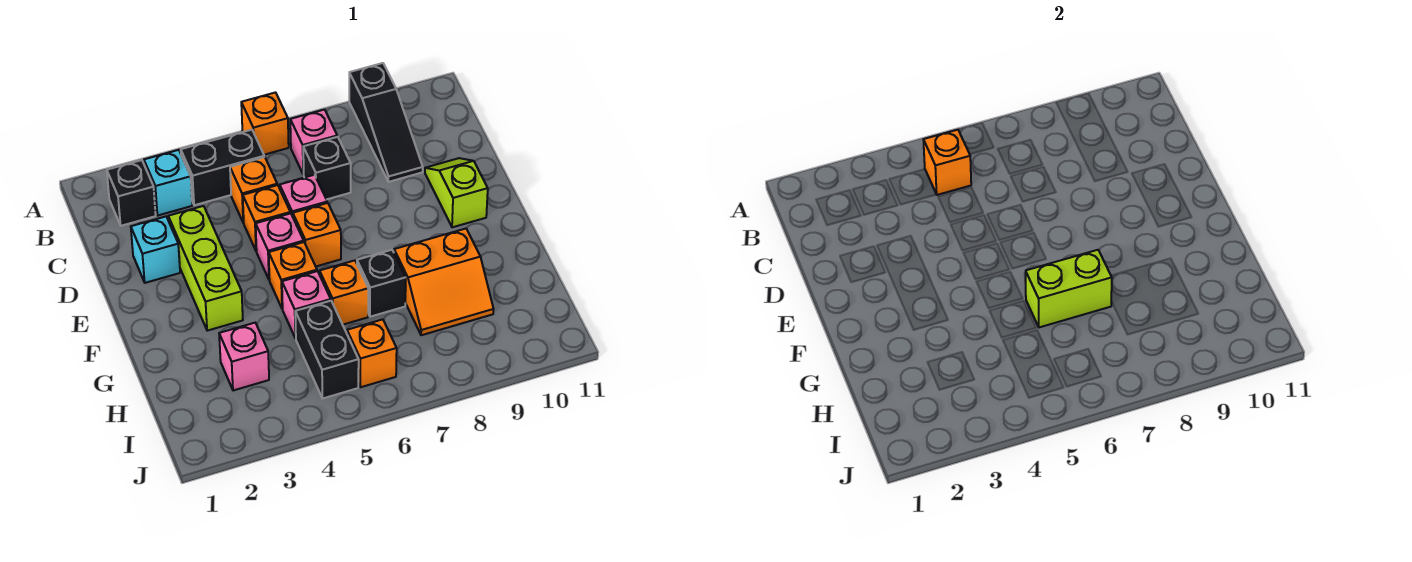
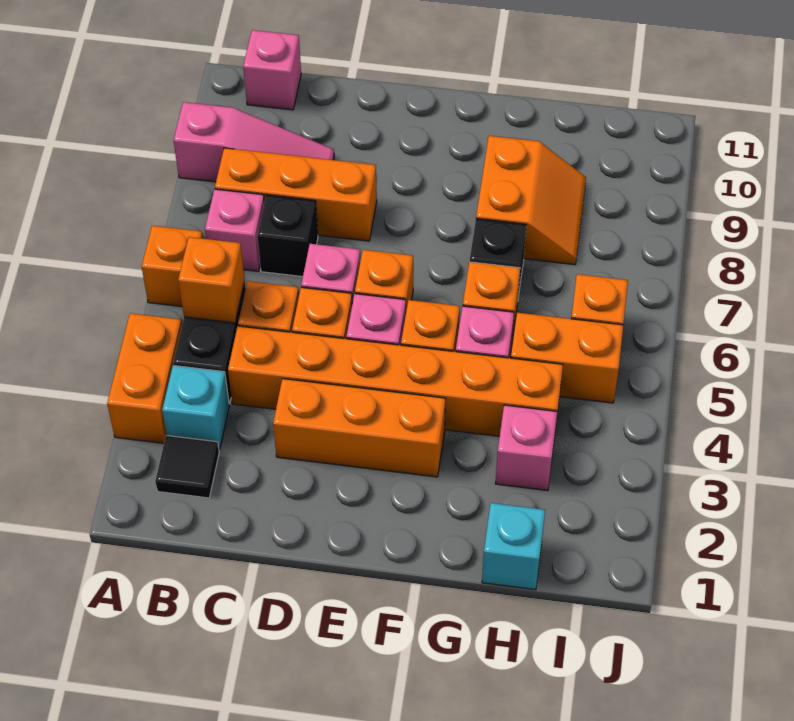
none -> orange 1x2 brick [107,313,182,443]
black 1x3 slope [349,63,423,182] -> pink 1x3 slope [173,102,334,182]
black 1x1 brick [107,160,156,226] -> black 1x1 tile [155,436,219,498]
none -> orange 1x3 brick [215,148,377,241]
none -> pink 1x1 brick [243,30,301,110]
none -> orange 1x6 brick [228,326,563,436]
cyan 1x1 brick [131,217,180,283] -> cyan 1x1 brick moved to [482,503,545,590]
lime 1x3 brick [168,206,243,331] -> orange 1x3 brick [273,379,446,477]
lime 1x2 slope [425,158,488,227] -> none
lime 1x2 brick [1026,250,1112,327] -> none
black 1x2 brick [295,301,359,398] -> orange 1x2 brick [511,313,623,403]

